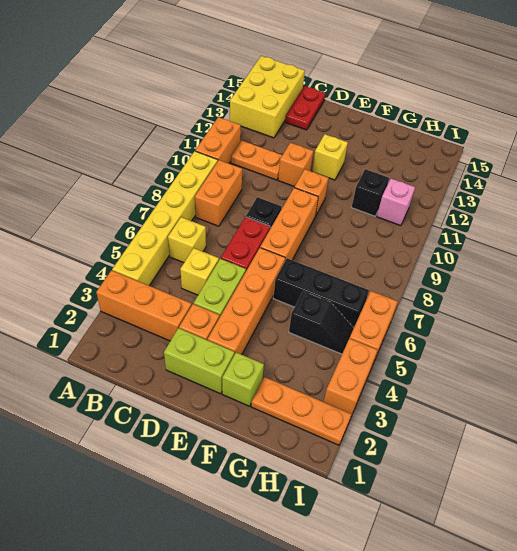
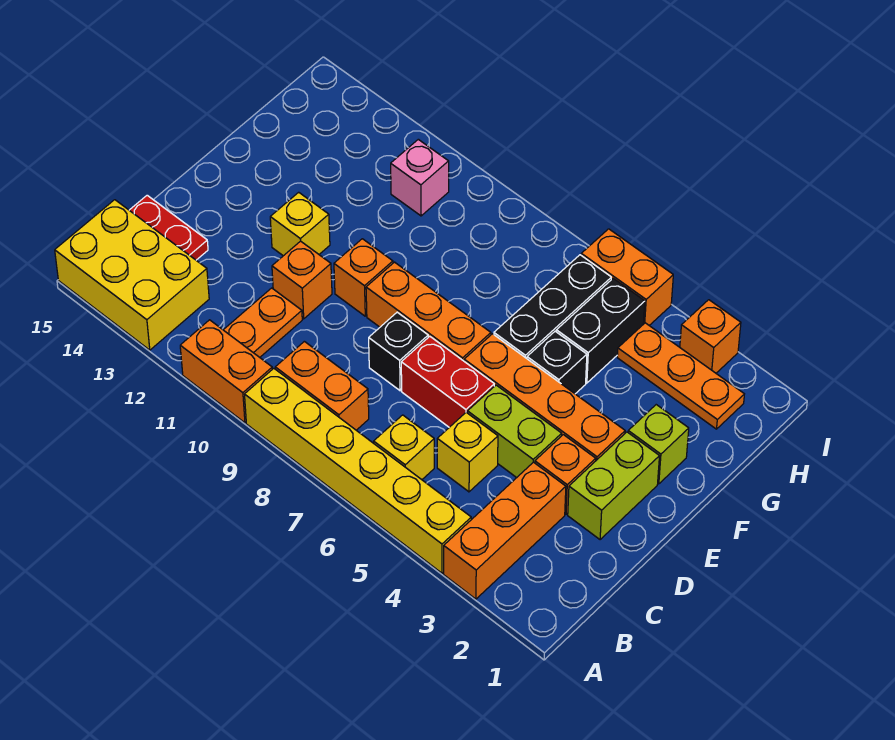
orange 1x3 plate [251,377,352,445] -> orange 1x3 plate turned to [617,323,744,429]
black 1x2 slope [289,292,354,354] -> black 1x2 brick [556,279,645,383]
black 1x1 brick [352,169,389,216] -> black 1x1 brick moved to [527,331,587,394]
orange 1x2 brick [323,338,377,414] -> orange 1x1 brick [680,300,741,373]

